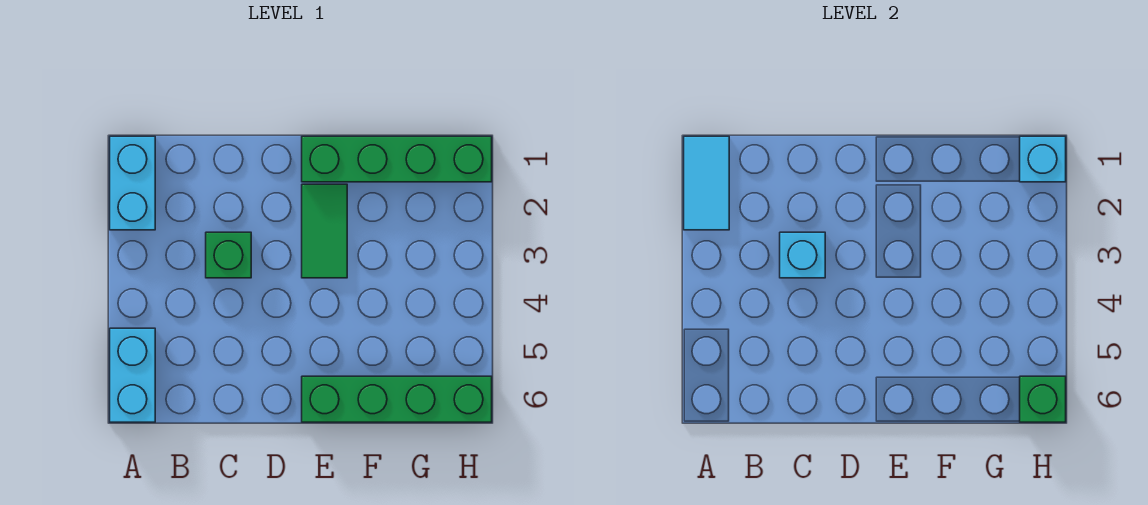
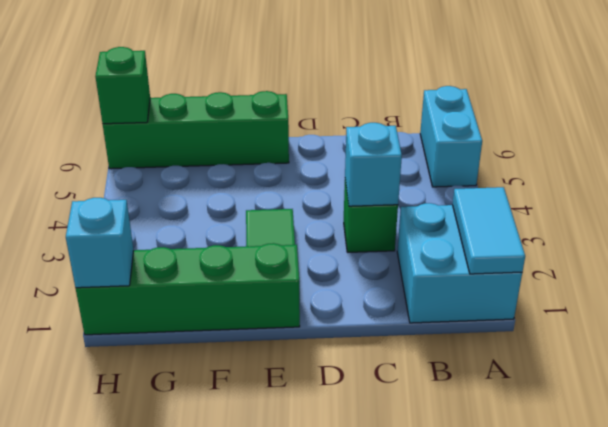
cyan 1x2 brick [110,136,155,230] -> cyan 2x2 brick [397,203,522,323]

